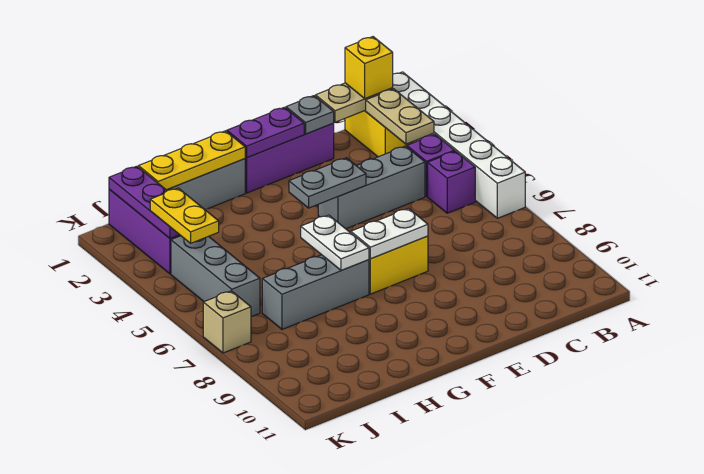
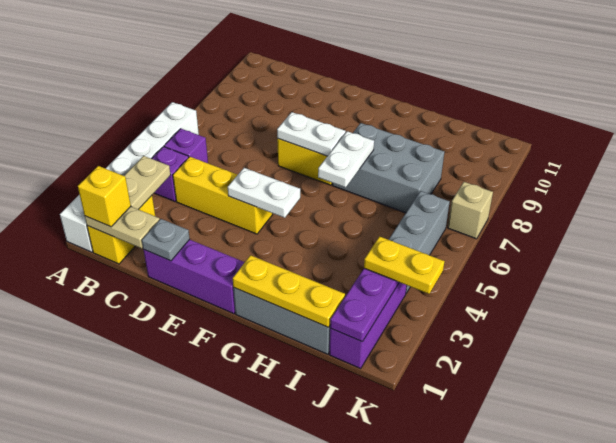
grey 1x3 brick [318,146,425,229] -> yellow 1x3 brick [173,157,273,234]
purple 1x2 plate [227,107,304,158] -> none
grey 1x2 plate [289,158,366,208] -> white 1x2 plate [228,168,300,218]
grey 1x3 brick [262,255,369,329] -> grey 2x3 brick [332,123,444,213]
yellow 1x2 plate [150,188,219,243] -> yellow 1x2 plate turned to [364,236,444,294]

